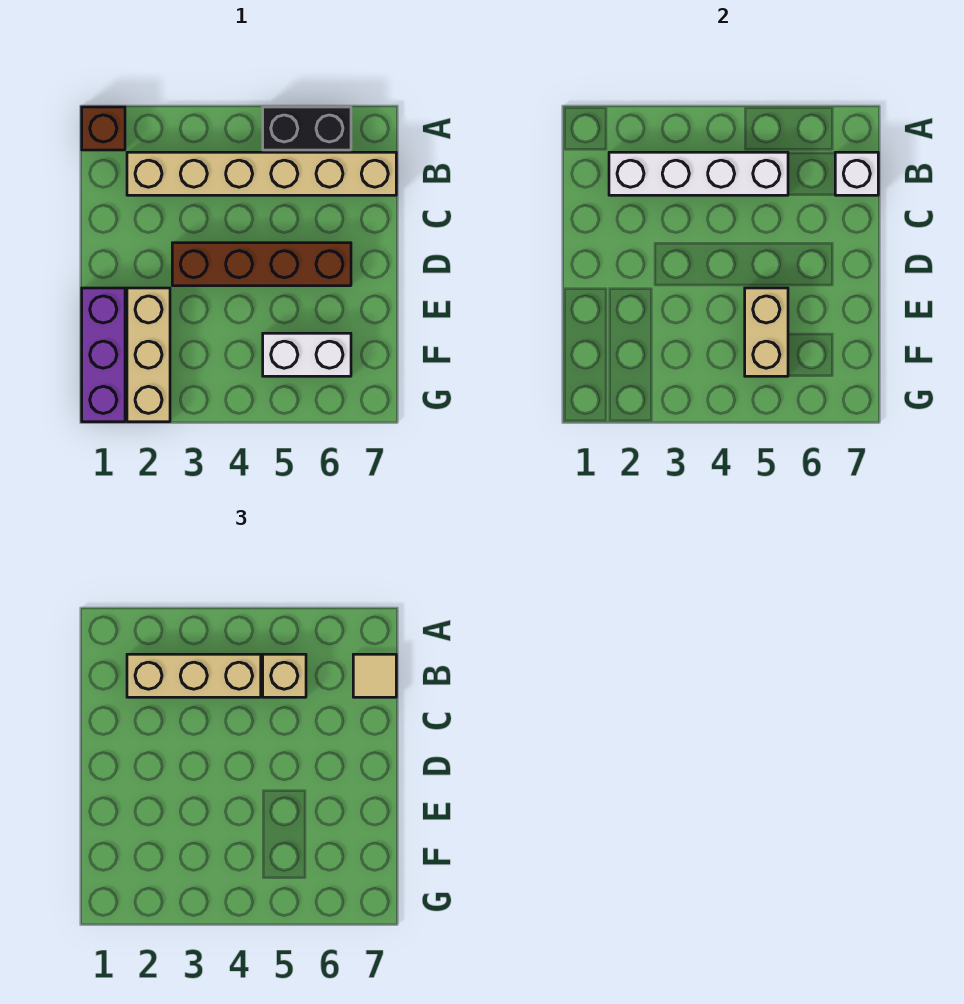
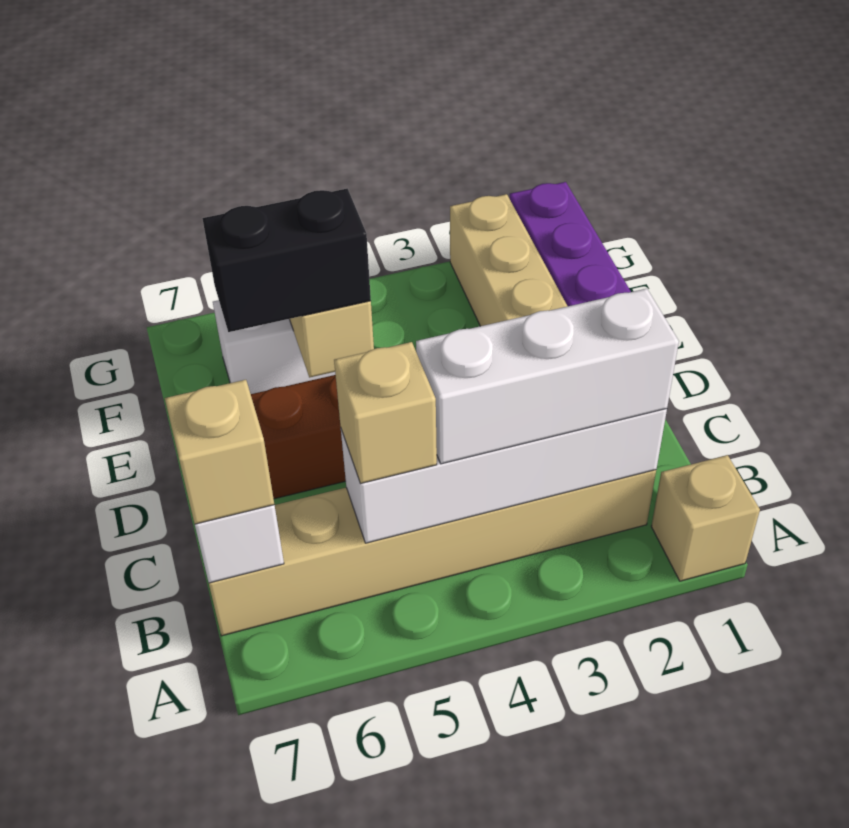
brown 1x1 brick [82,107,125,150] -> tan 1x1 brick [651,455,760,581]
black 1x2 brick [263,107,351,150] -> black 1x2 brick moved to [202,189,371,332]
tan 1x3 brick [127,654,261,697] -> white 1x3 brick [416,289,679,464]
tan 1x1 tile [353,654,396,697] -> tan 1x1 brick [165,380,274,524]

